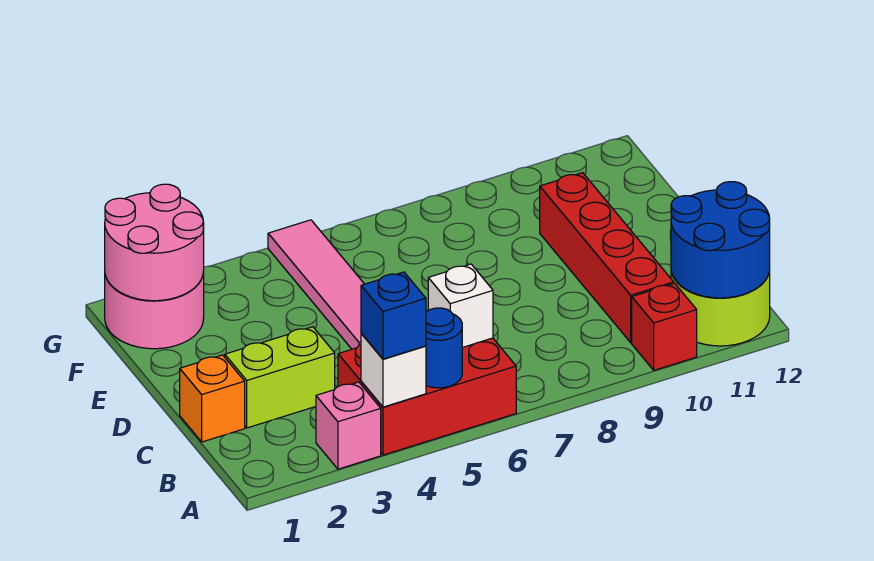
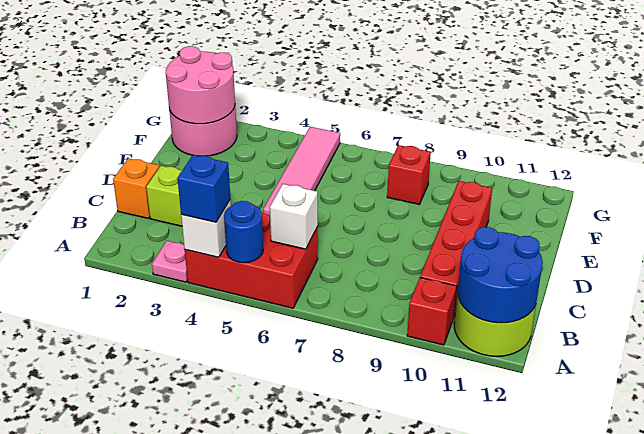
pink 1x1 brick [316,382,381,469] -> pink 1x1 plate [152,241,188,282]
none -> red 1x1 brick [387,145,431,204]

